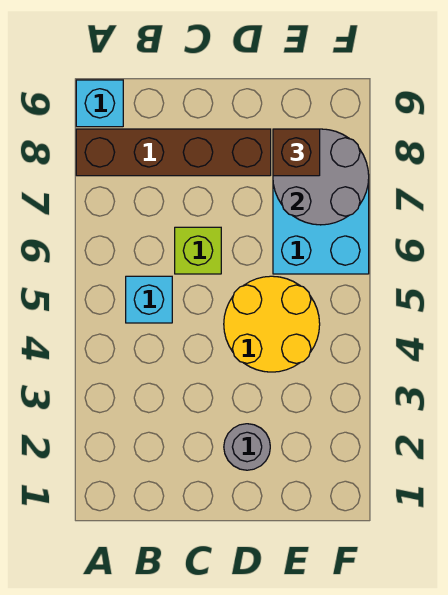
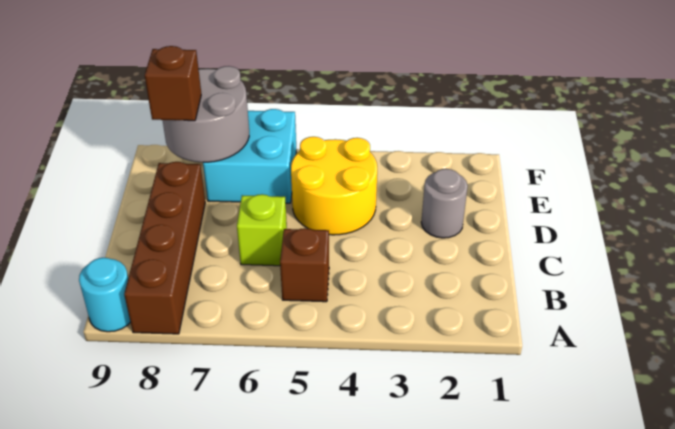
cyan 1x1 brick [76,80,123,127] -> cyan 1x1 round brick [79,258,130,332]
cyan 1x1 brick [126,276,172,323] -> brown 1x1 brick [280,228,329,302]

